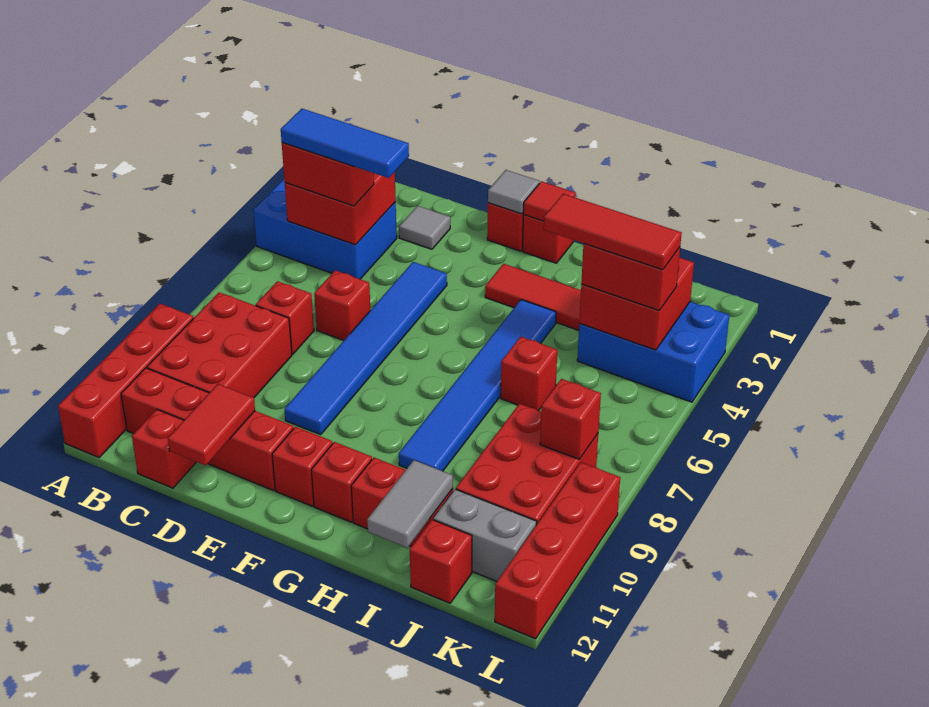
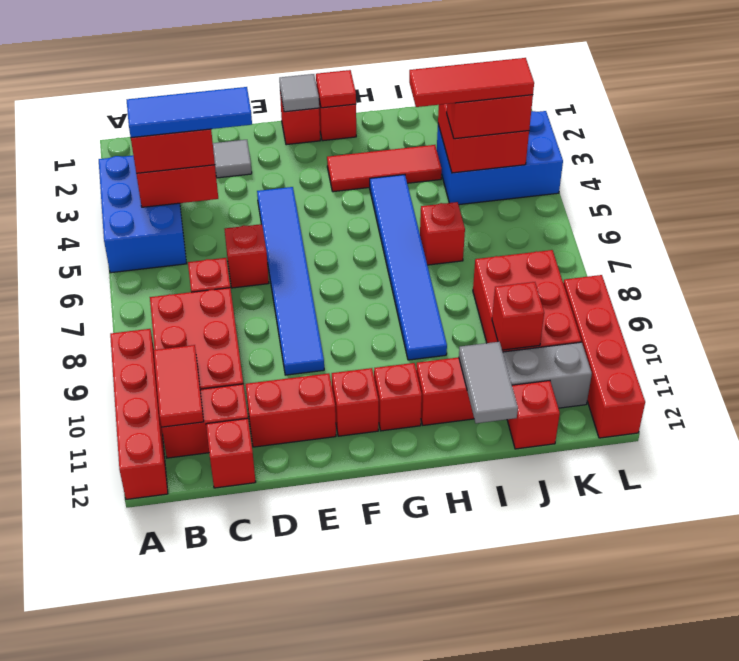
blue 2x3 brick [253,179,397,279] -> blue 2x3 brick turned to [99,155,187,273]
red 1x2 tile [168,384,255,466] -> red 1x2 tile moved to [154,345,204,427]
red 1x1 brick [540,379,601,459] -> red 1x1 brick moved to [492,282,544,350]

